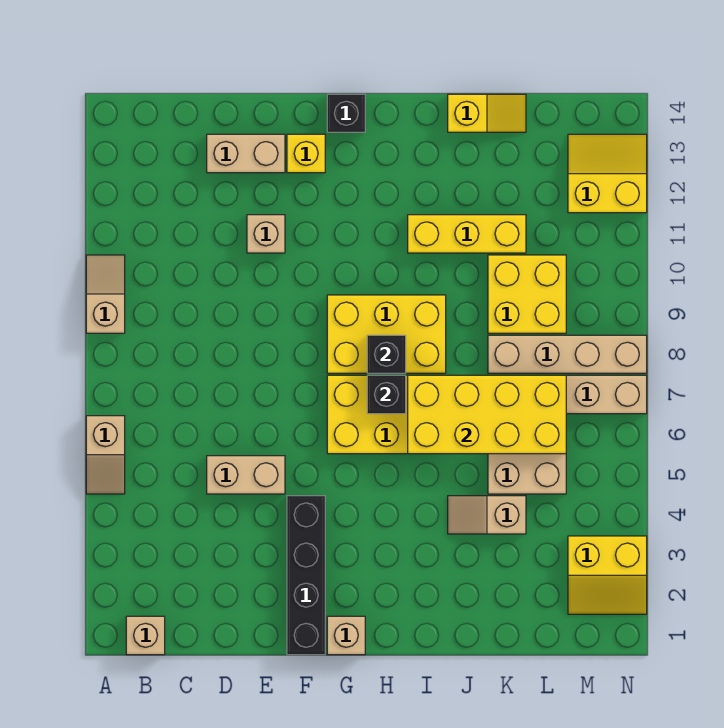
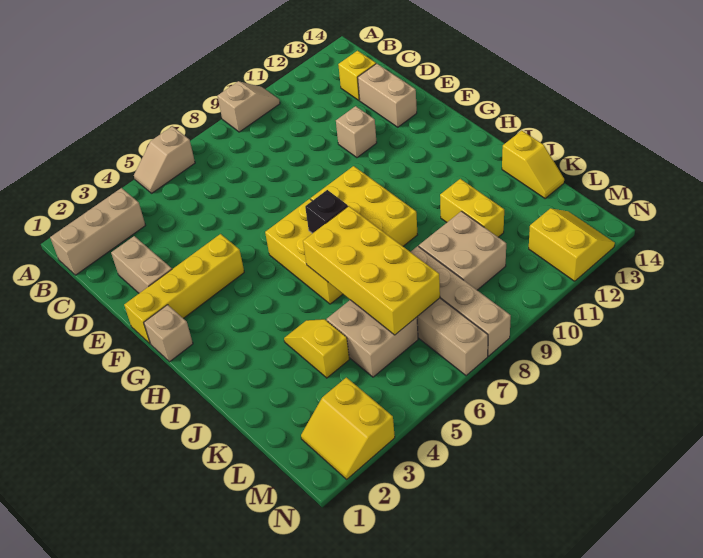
tan 1x1 brick [126,616,165,655] -> tan 1x3 brick [50,188,145,275]
tan 1x2 brick [207,456,285,494] -> tan 1x2 brick moved to [111,236,172,293]
black 1x4 brick [287,496,325,655] -> yellow 1x4 brick [124,234,244,344]
yellow 1x1 brick [287,134,325,173] -> yellow 1x1 brick moved to [338,51,376,100]
black 1x1 brick [327,94,365,132] -> none
black 1x1 brick [367,335,406,373] -> none
yellow 1x3 brick [408,215,526,253] -> yellow 1x2 brick [440,179,504,237]
tan 1x2 slope [448,496,526,534] -> yellow 1x2 slope [284,319,349,378]
yellow 2x2 brick [488,255,566,333] -> tan 2x2 brick [419,211,506,290]

